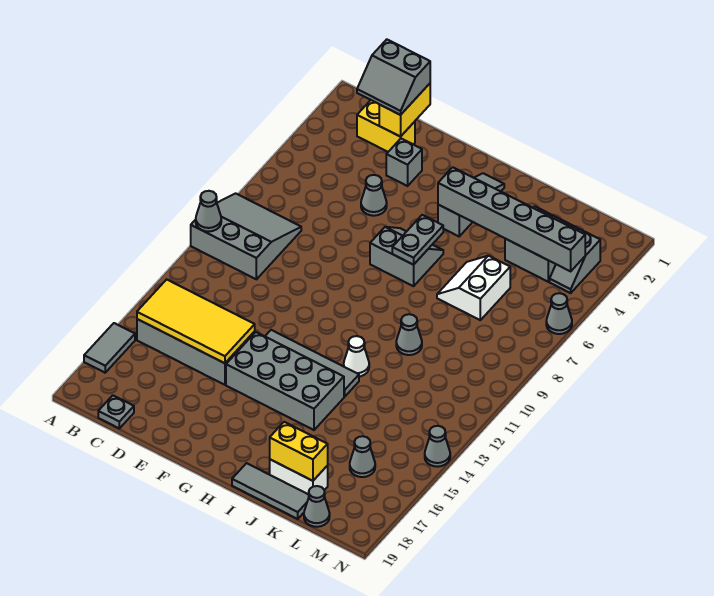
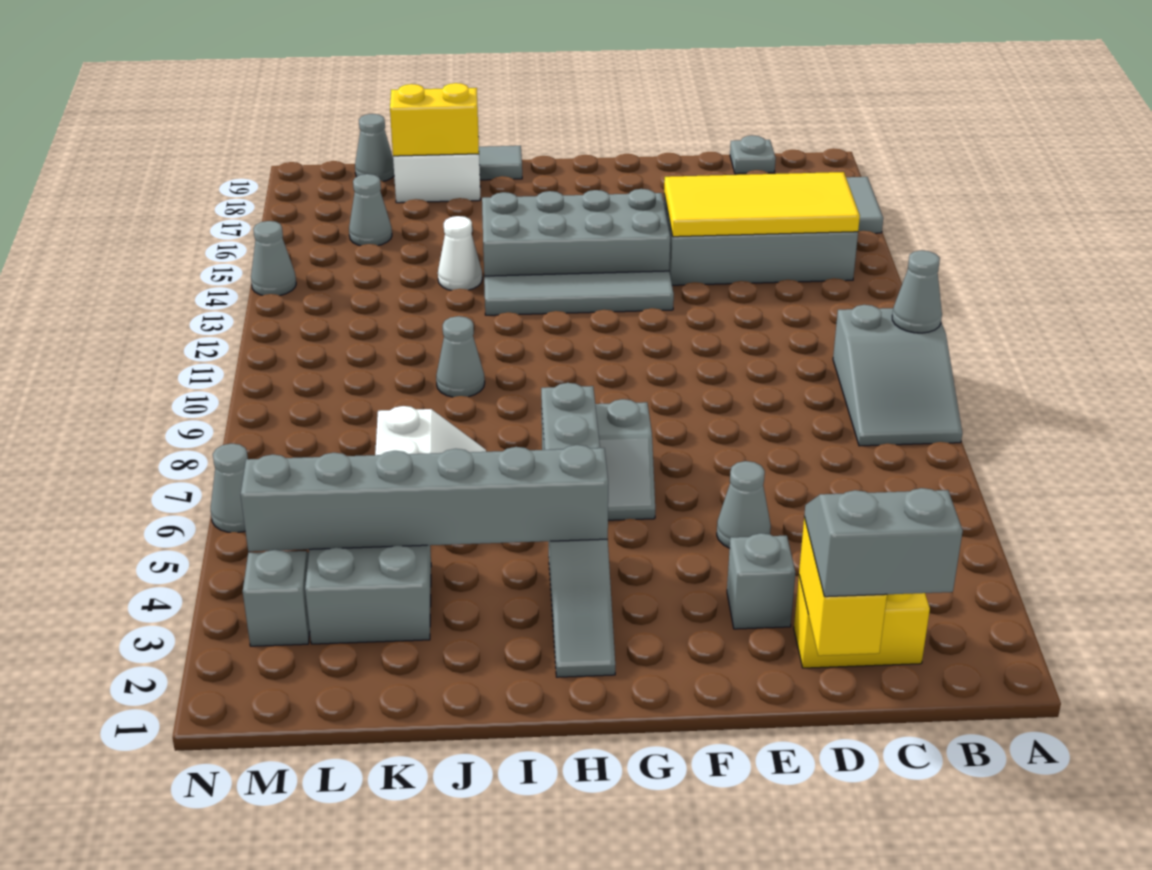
grey 3x3 slope [191,193,301,279] -> grey 2x3 slope [833,305,962,446]
white 1x1 cone [344,336,369,377] -> white 1x1 cone moved to [438,216,482,290]

